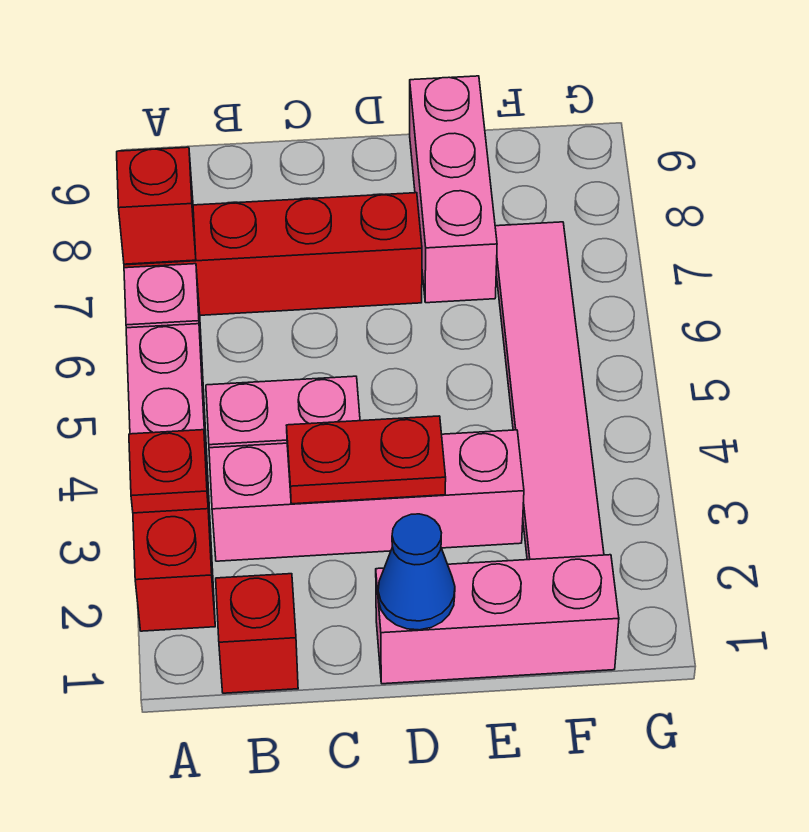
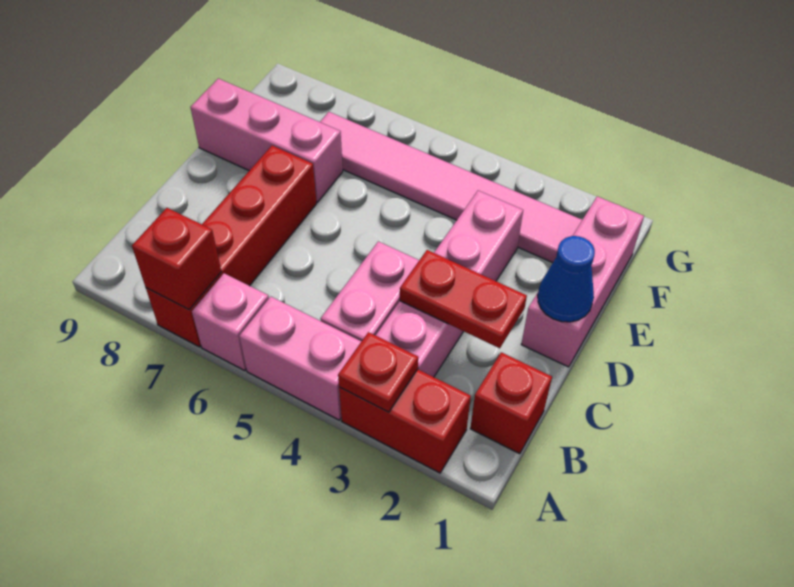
red 1x2 plate [286,416,446,504] -> red 1x2 plate turned to [400,250,527,348]

